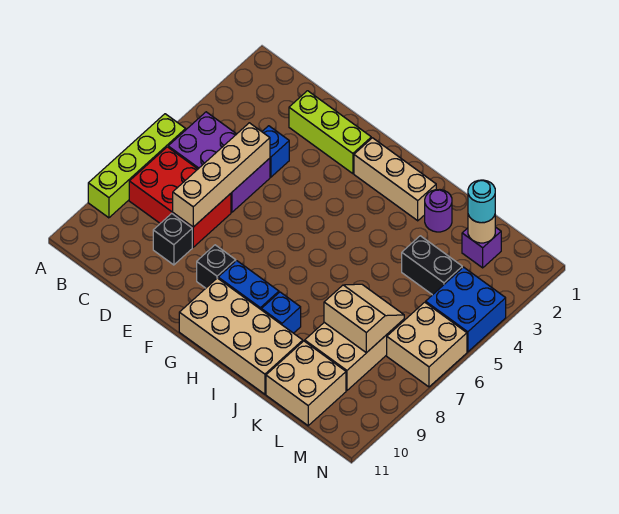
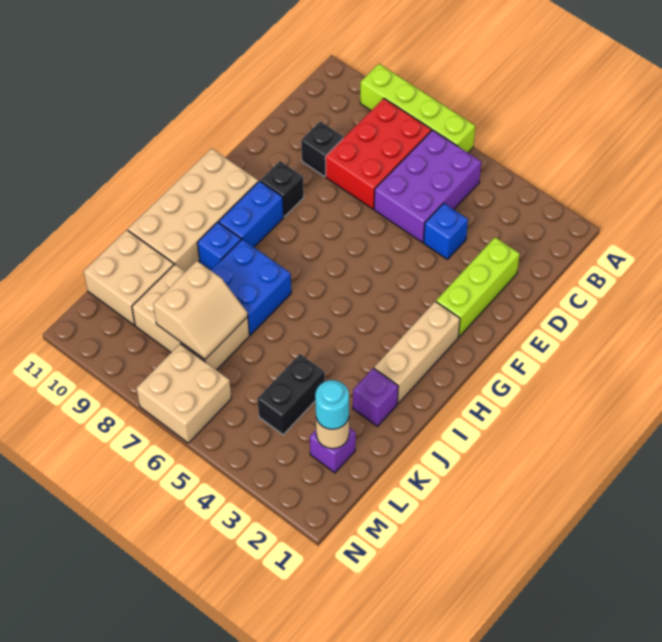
tan 1x4 brick [173,123,270,227] -> none
purple 1x1 round brick [425,190,452,232] -> purple 1x1 brick [353,368,398,426]
blue 2x2 brick [426,267,506,352] -> blue 2x2 brick moved to [211,239,291,335]

